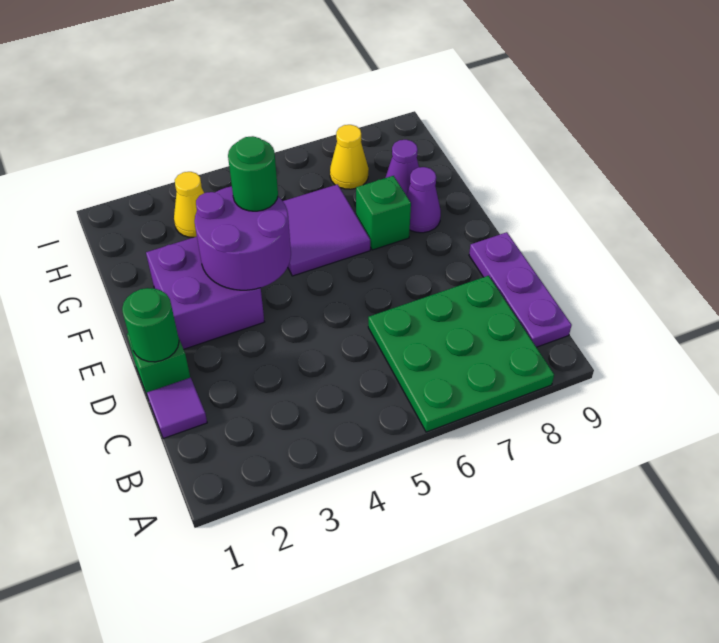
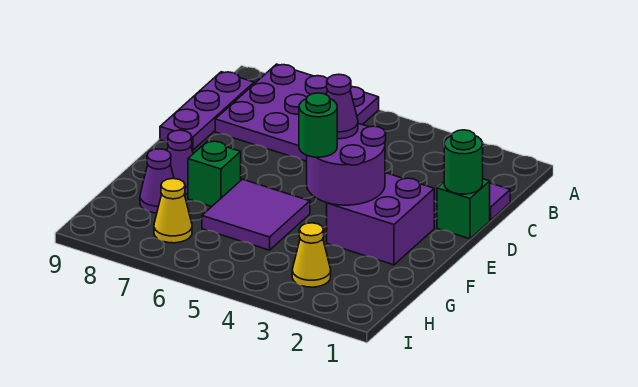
green 3x3 plate [368,276,554,432] -> purple 3x3 plate [215,64,379,161]
none -> purple 1x1 cone [326,74,358,139]

